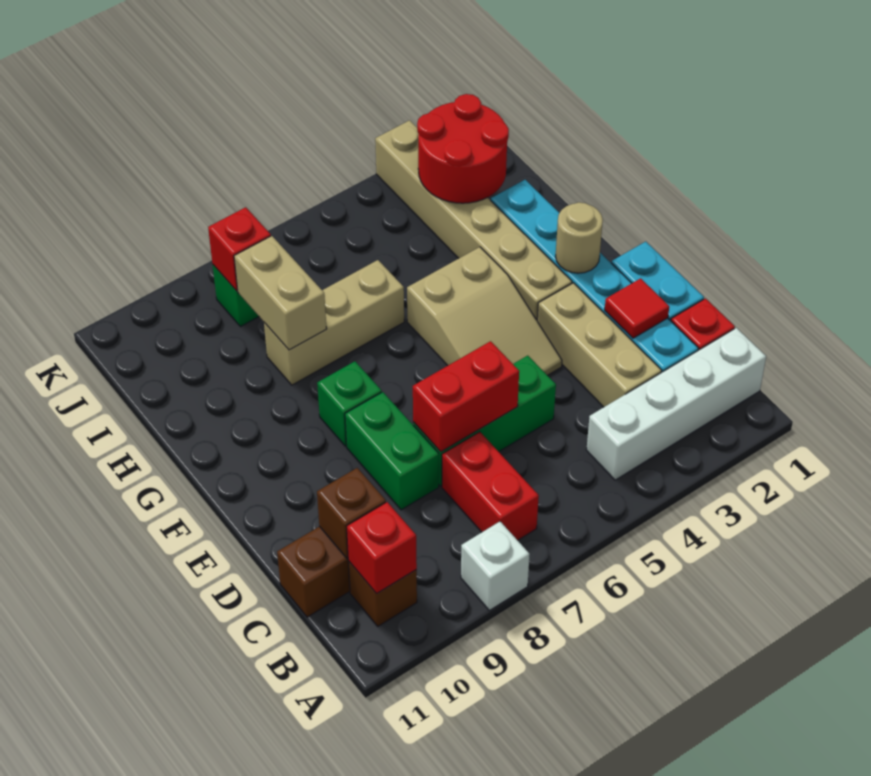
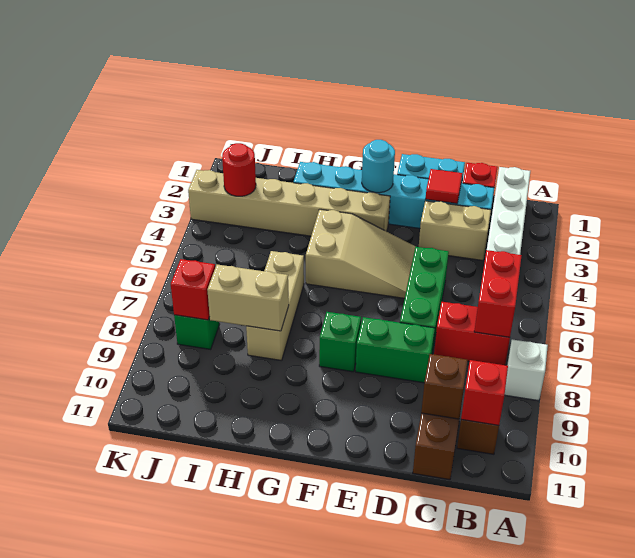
tan 1x3 brick [537,283,662,407] -> tan 1x2 brick [419,201,491,261]
red 1x2 brick [413,341,519,452] -> red 1x2 brick moved to [474,250,522,337]
tan 1x1 round brick [556,202,603,273] -> cyan 1x1 round brick [362,140,395,193]
red 2x2 round brick [417,94,509,203] -> red 1x1 round brick [222,143,256,196]

